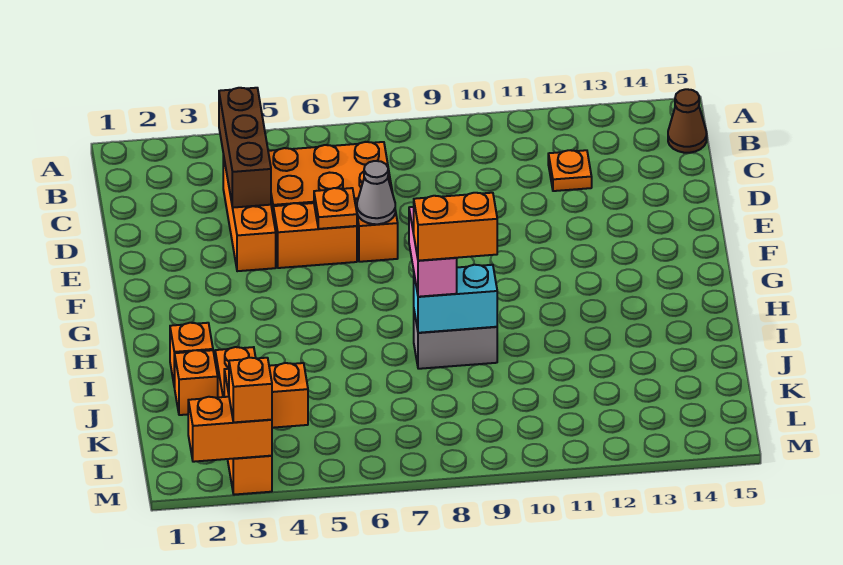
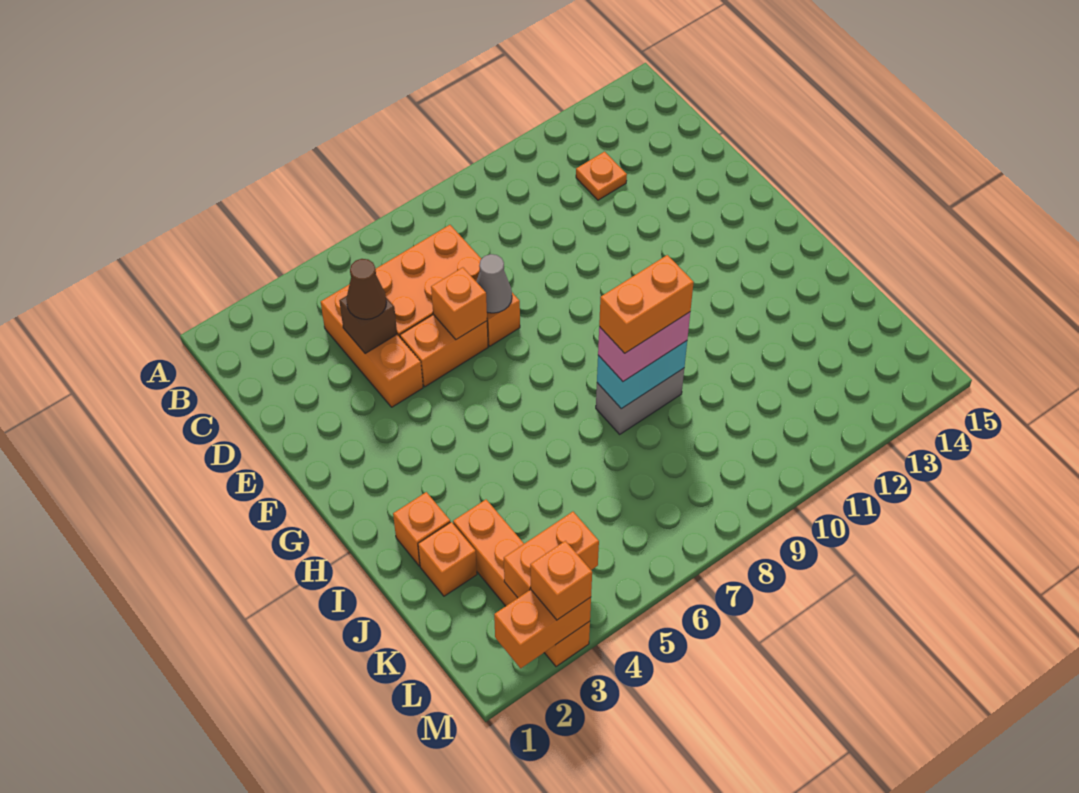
brown 1x3 brick [219,88,271,208] -> brown 1x1 brick [339,296,397,354]
brown 1x1 cone [668,89,707,153] -> brown 1x1 cone moved to [346,259,387,319]
orange 1x1 plate [314,188,357,229] -> orange 1x1 brick [431,267,487,340]
pink 1x2 brick [409,207,457,297] -> pink 1x2 brick turned to [598,312,690,381]

